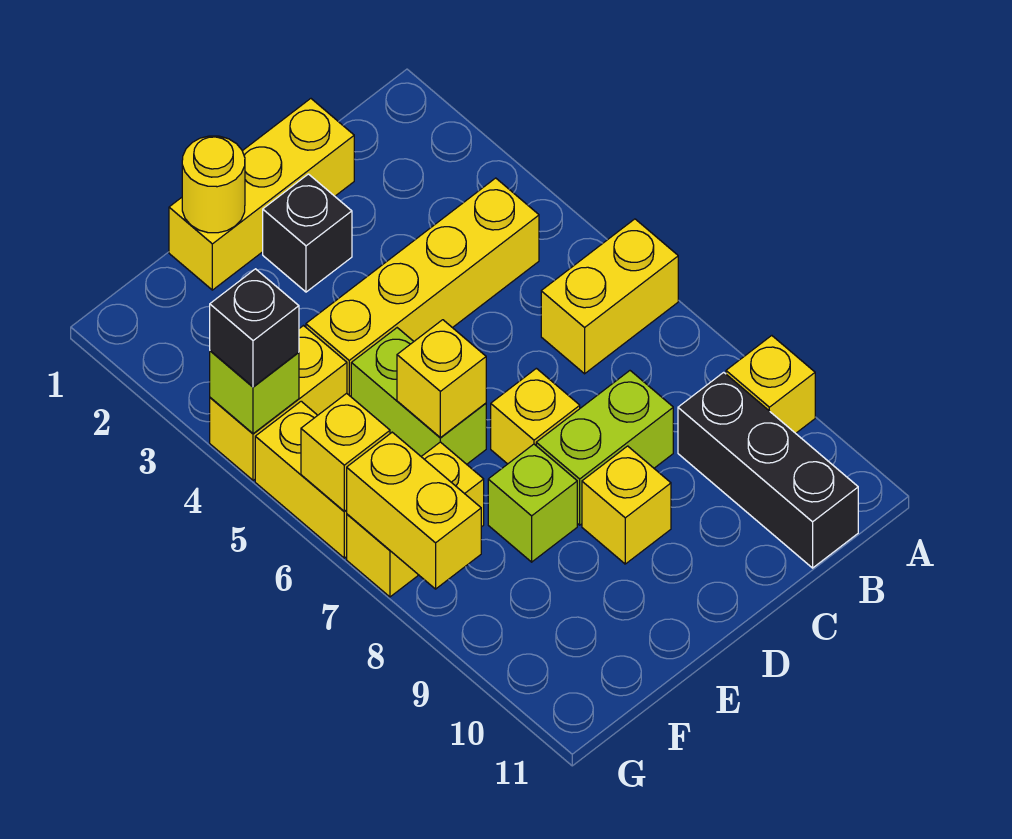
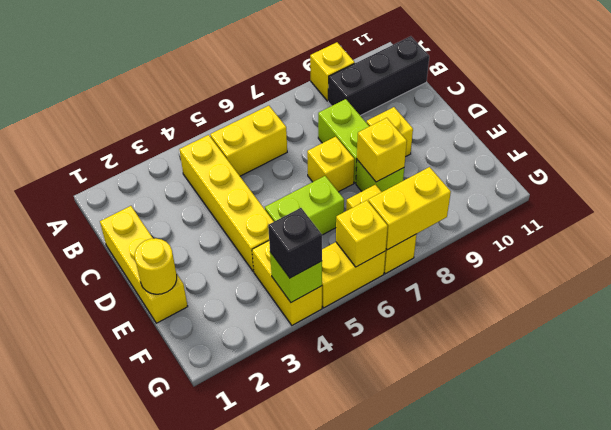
yellow 1x2 brick [541,219,678,374] -> yellow 1x2 brick turned to [210,106,287,176]
black 1x1 brick [263,174,352,292] -> none
yellow 1x1 brick [397,320,486,438] -> yellow 1x1 brick moved to [357,118,407,182]

